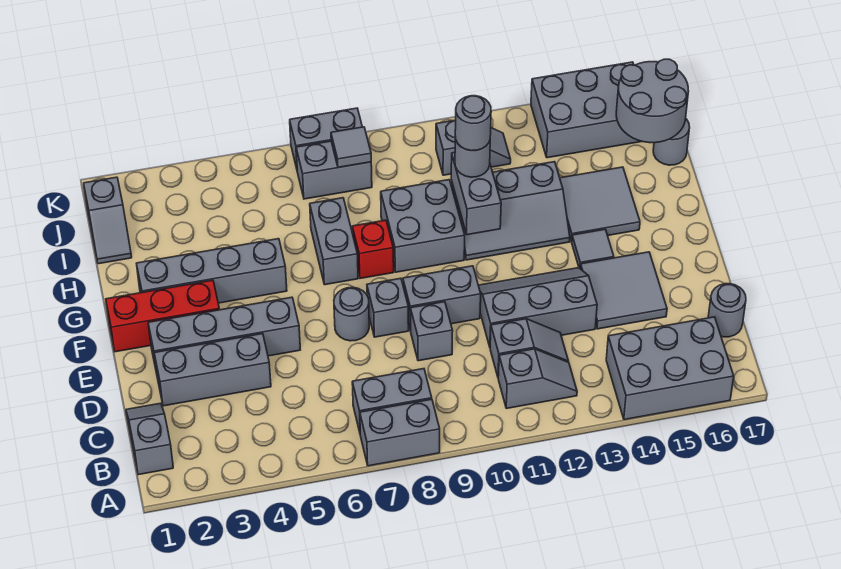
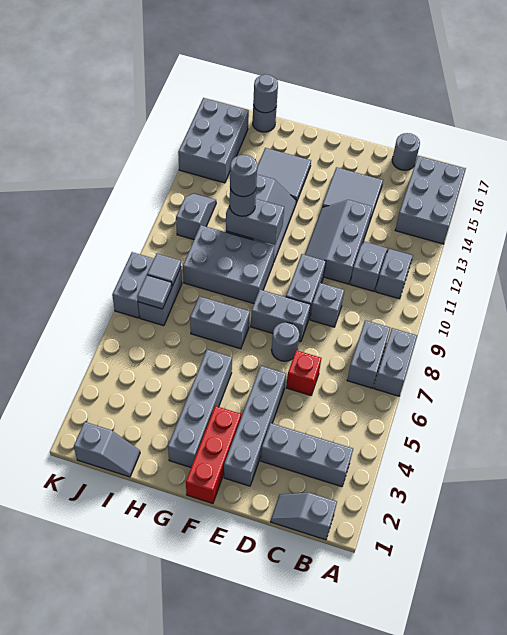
grey 1x3 brick [154,334,271,406] -> grey 1x3 brick turned to [261,423,353,487]
grey 1x1 brick [367,278,409,337] -> grey 1x2 brick [251,290,311,342]
grey 1x1 tile [572,229,614,268] -> grey 1x1 tile moved to [137,275,172,309]
red 1x1 brick [352,220,394,278] -> red 1x1 brick moved to [286,350,321,395]
grey 2x2 brick [381,180,465,272] -> grey 2x3 brick [183,225,275,304]
grey 2x2 round brick [616,59,689,143] -> grey 1x1 round brick [253,74,278,113]

